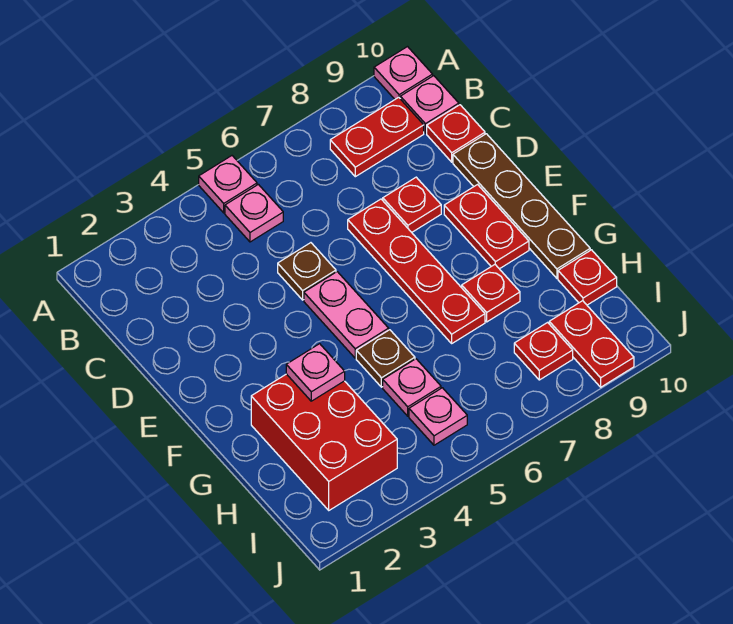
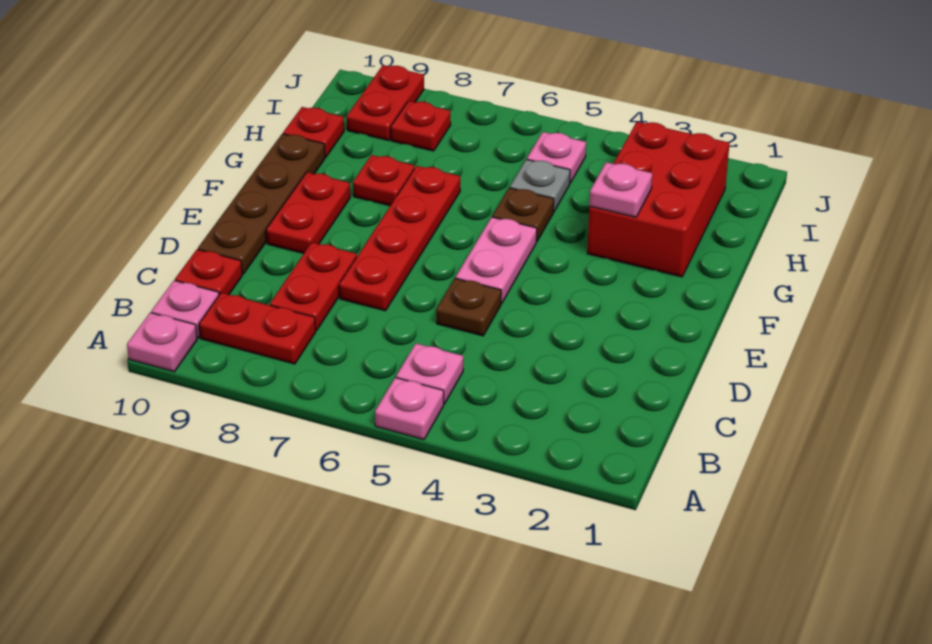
red 1x1 plate [383,177,441,232] -> red 1x2 plate [270,242,357,331]
pink 1x1 plate [383,359,441,416] -> grey 1x1 plate [510,159,570,212]

